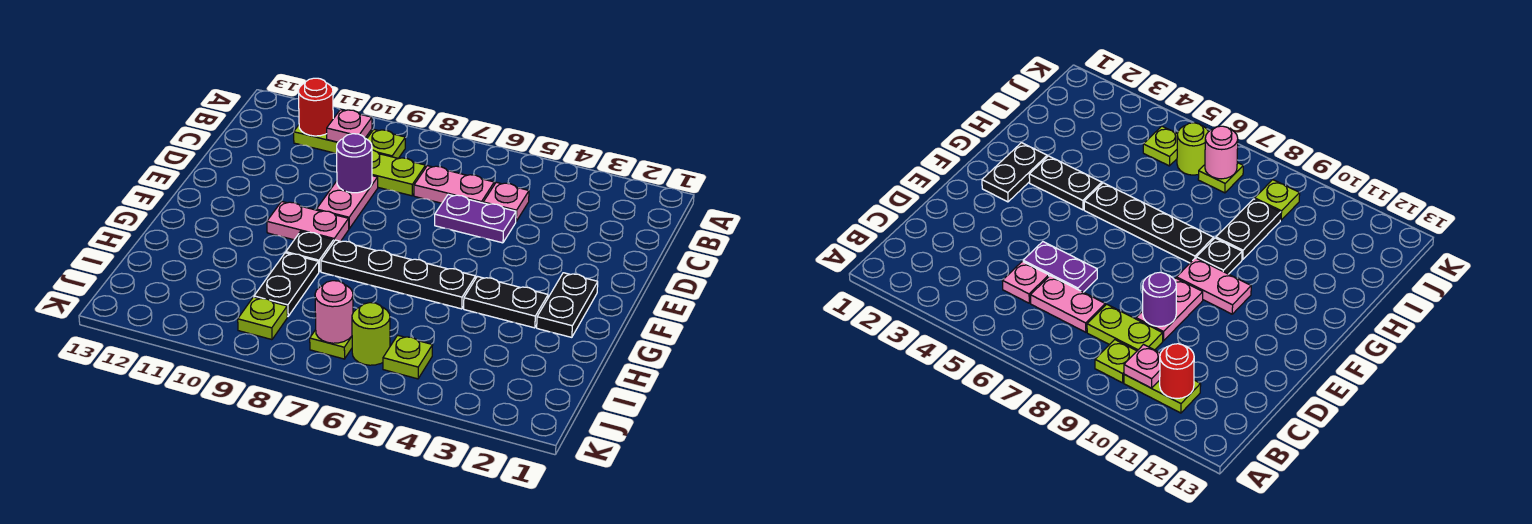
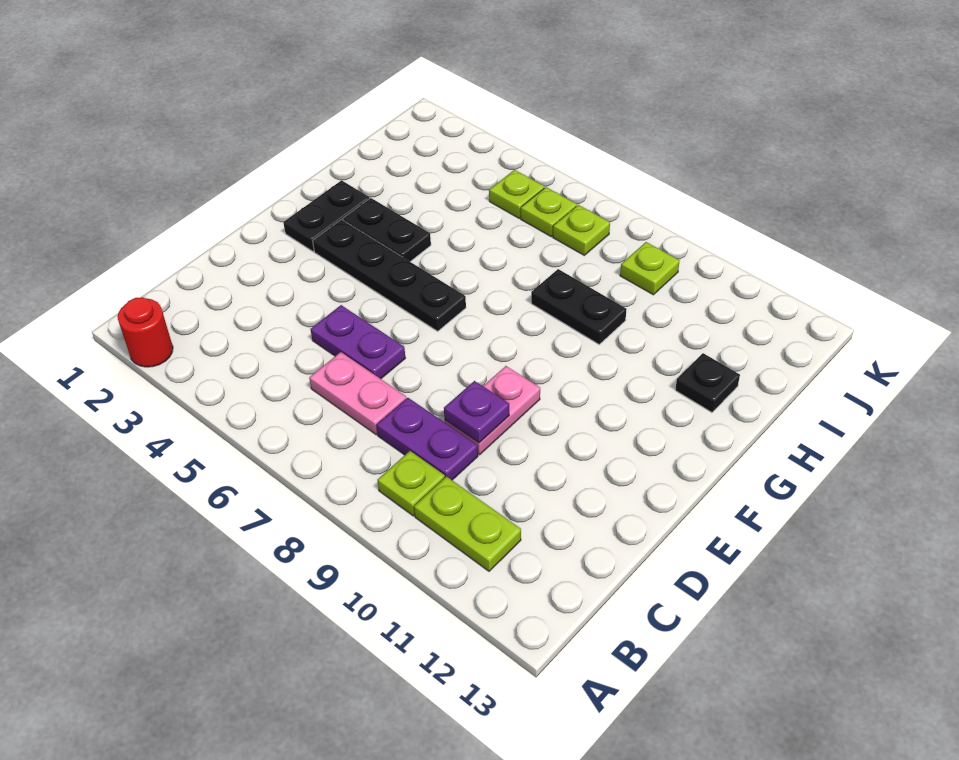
pink 1x1 plate [327,110,372,142] -> none
red 1x1 round brick [298,78,333,136] -> red 1x1 round brick moved to [118,297,173,367]
pink 1x1 plate [483,182,529,221] -> none
lime 1x2 plate [372,150,426,196] -> purple 1x2 plate [376,398,478,480]
purple 1x1 round brick [337,134,372,193] -> purple 1x1 plate [444,381,509,443]
pink 1x2 plate [267,201,349,241] -> none
black 1x4 plate [321,240,475,309] -> black 1x4 plate moved to [313,220,466,331]
black 1x1 plate [286,231,334,272] -> black 1x1 plate moved to [675,353,740,412]
black 1x2 plate [254,253,319,316] -> black 1x2 plate turned to [531,269,627,344]
lime 1x1 round brick [352,303,390,365] -> lime 1x1 plate [521,187,577,236]
pink 1x1 round brick [315,281,353,343] -> none

